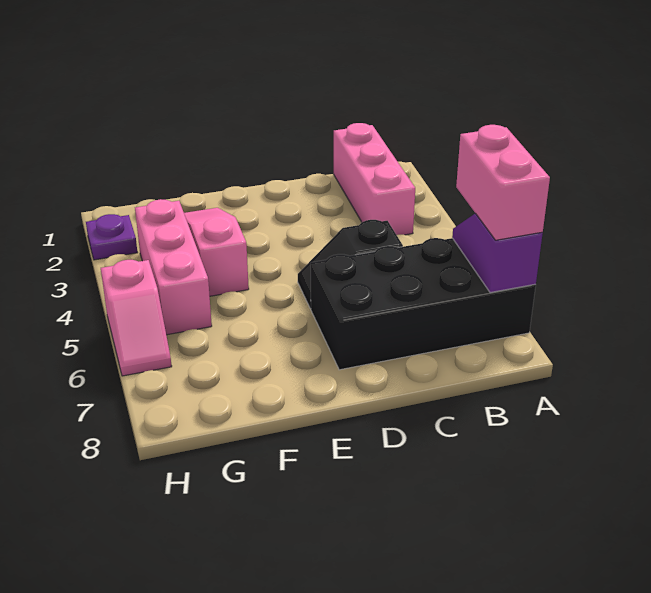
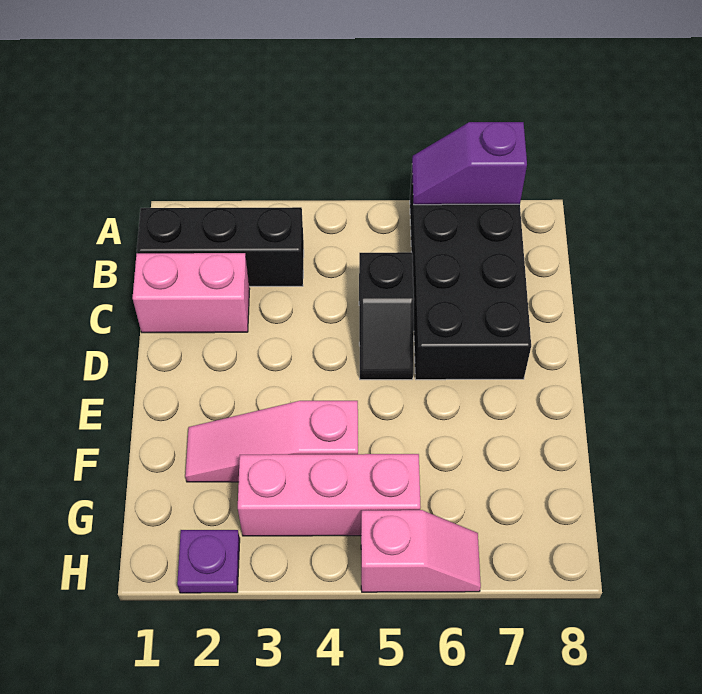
pink 1x2 brick [456,125,550,240] -> pink 1x2 brick moved to [133,253,250,333]
pink 1x3 brick [334,123,415,235] -> black 1x3 brick [137,207,304,286]

